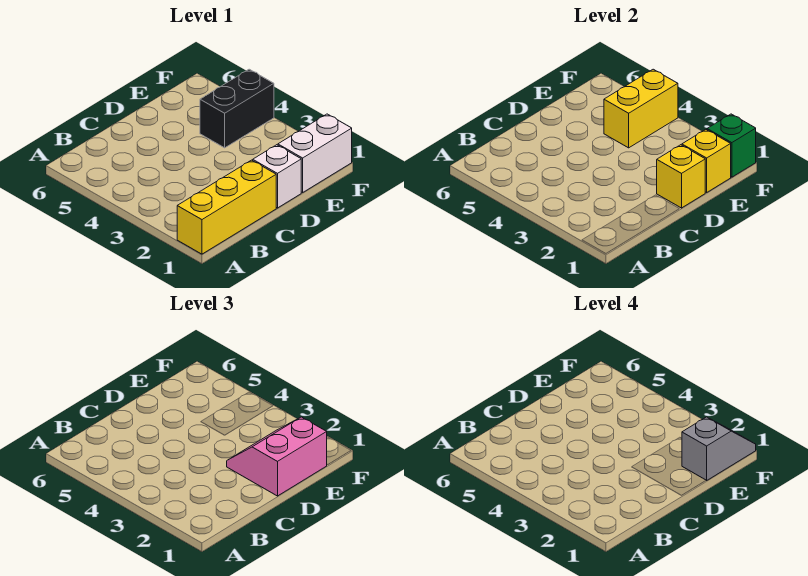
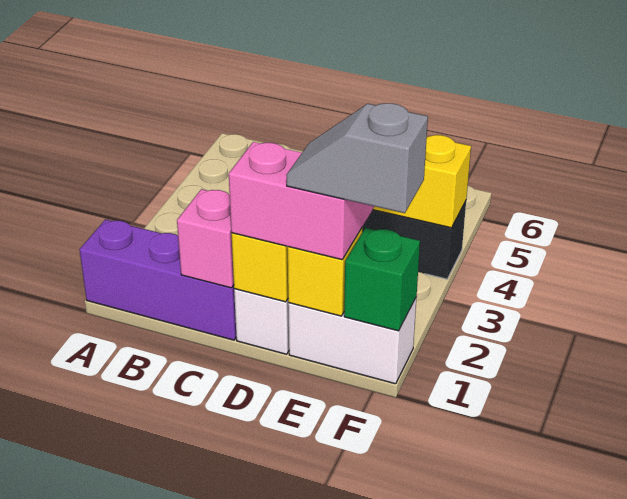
yellow 1x3 brick [177,160,276,254] -> purple 1x3 brick [79,219,236,340]
none -> pink 1x1 brick [177,189,234,288]
grey 1x2 slope [682,417,756,481] -> grey 1x2 slope turned to [286,103,428,213]

